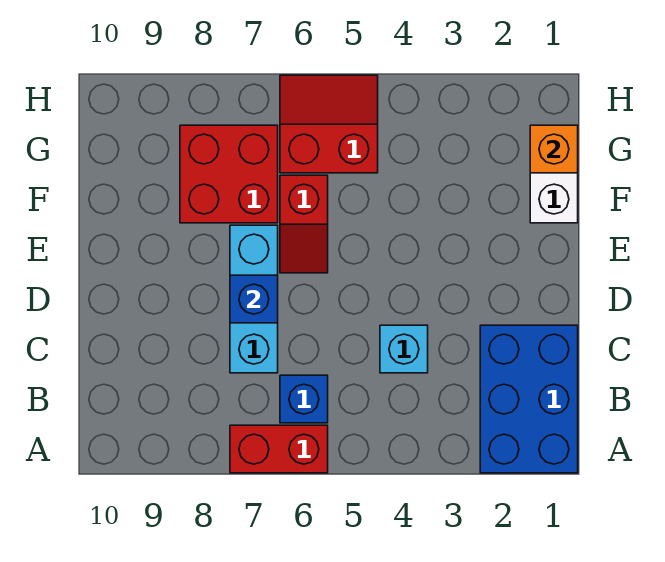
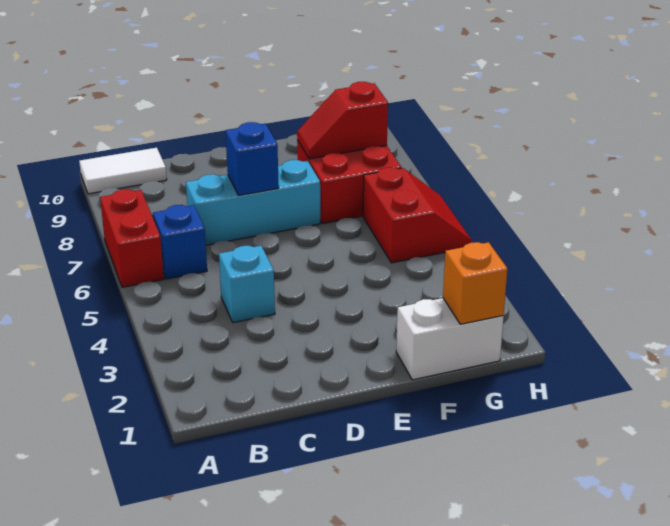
blue 2x3 brick [480,325,578,473] -> none
none -> white 1x2 tile [79,148,167,194]
red 1x2 slope [280,175,328,273] -> red 1x2 slope moved to [297,82,388,159]

